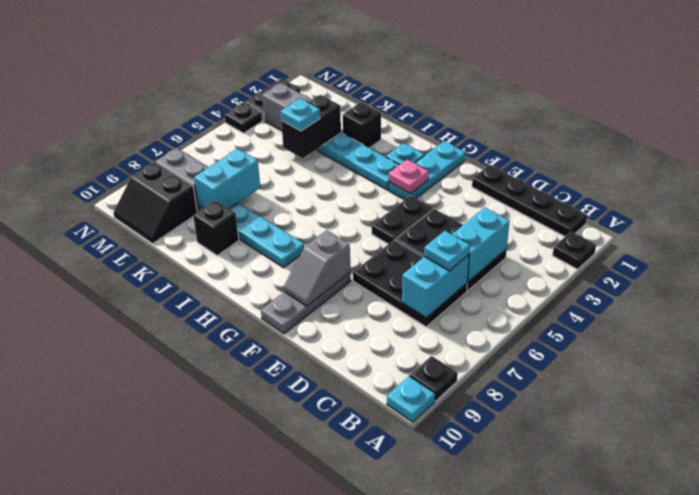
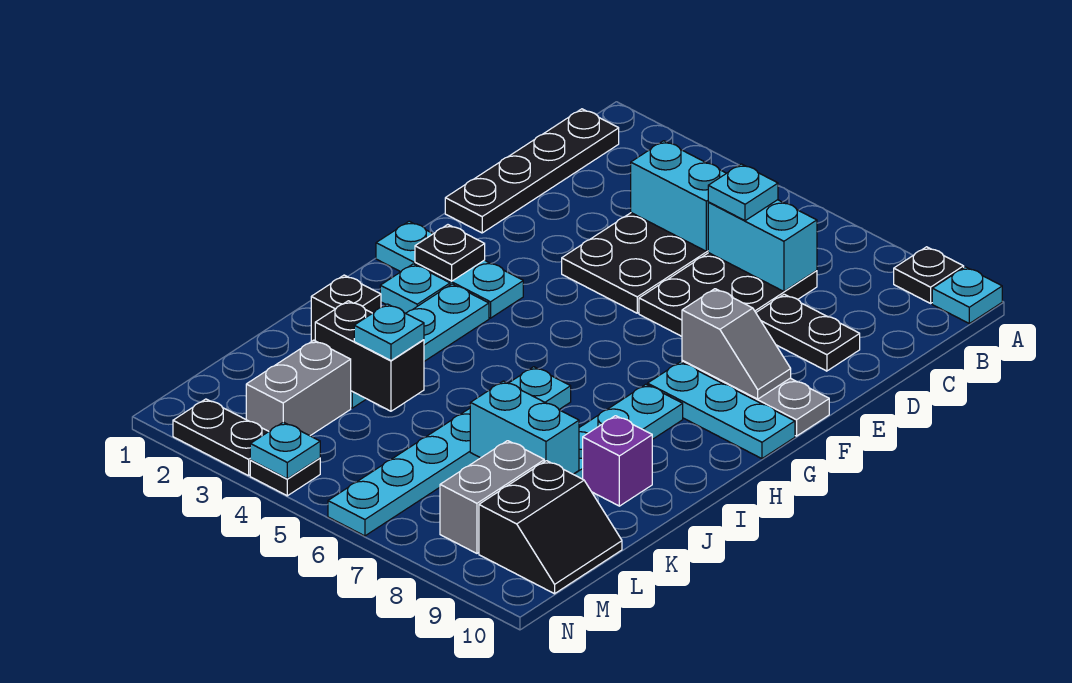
black 1x1 plate [553,232,596,269] -> black 1x1 plate moved to [415,225,485,281]
black 1x2 plate [371,195,433,244] -> black 1x2 plate moved to [756,294,860,371]
pink 1x1 plate [389,160,429,194] -> none
none -> cyan 1x3 plate [648,362,795,459]
none -> cyan 1x6 plate [328,367,571,536]
black 1x1 brick [193,200,239,255] -> purple 1x1 brick [583,416,652,506]
none -> cyan 1x1 plate [250,422,320,479]

